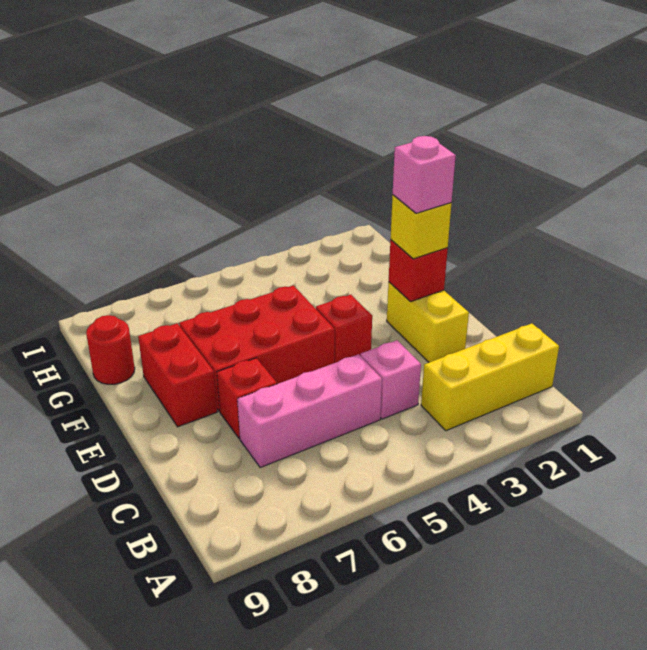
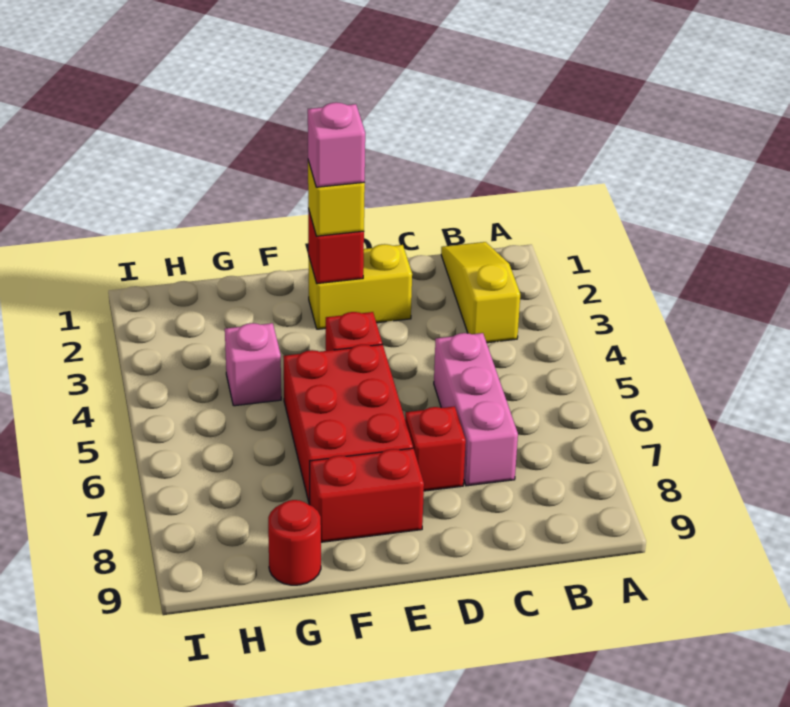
yellow 1x3 brick [421,323,559,431] -> yellow 1x3 slope [441,242,520,343]
pink 1x1 brick [361,340,421,419] -> pink 1x1 brick moved to [225,323,281,406]

